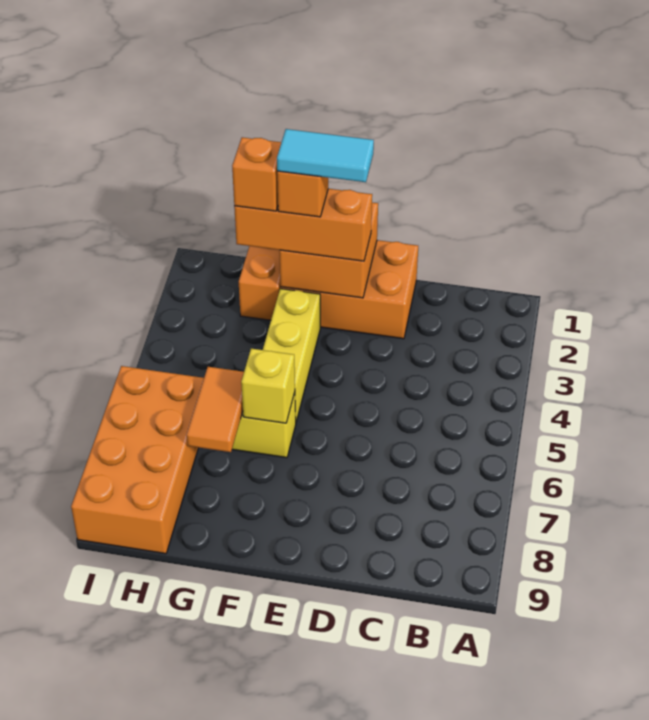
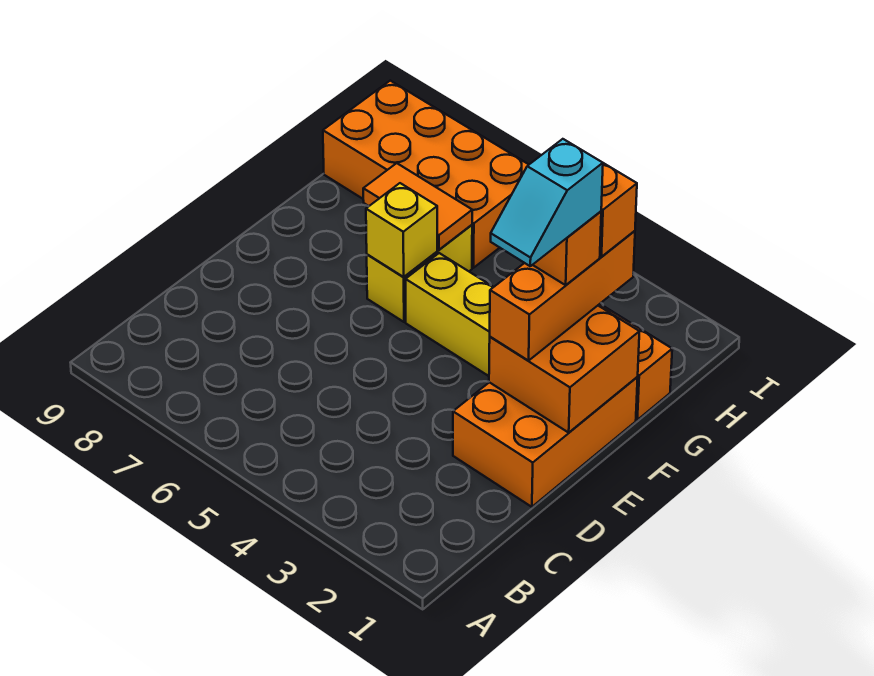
cyan 1x2 tile [277,129,374,182] -> cyan 1x2 slope [491,139,603,266]

